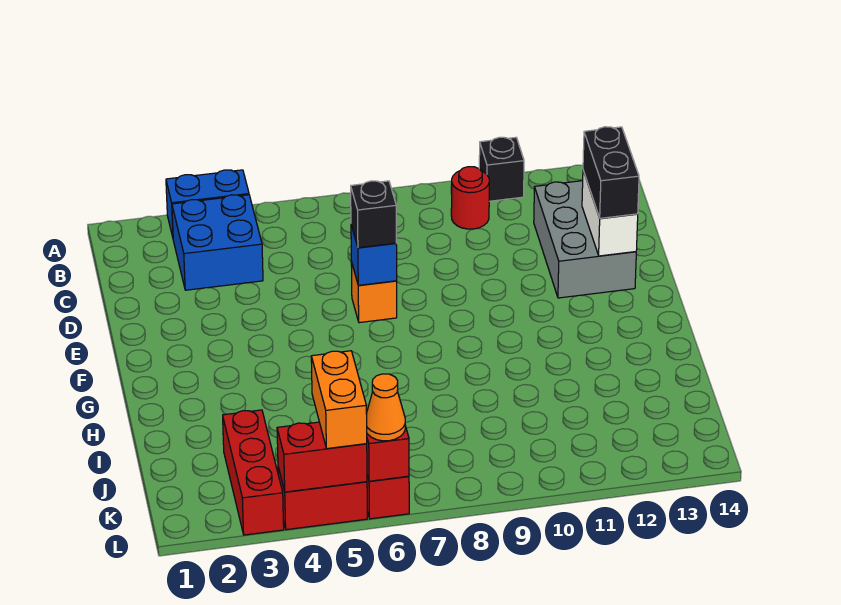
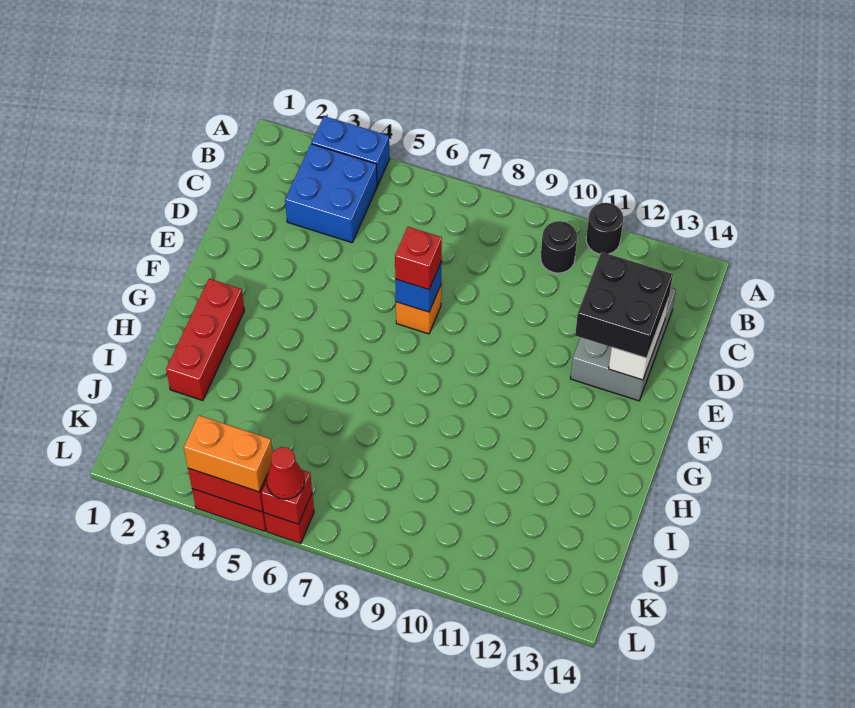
black 1x1 brick [479,137,524,201] -> black 1x1 round brick [586,203,623,254]
red 1x1 round brick [451,167,489,229] -> black 1x1 round brick [541,221,577,273]
black 1x2 brick [583,127,639,218] -> black 2x2 brick [575,252,673,358]
black 1x1 brick [351,181,396,248] -> red 1x1 brick [395,227,442,290]
red 1x3 brick [223,410,284,535] -> red 1x3 brick moved to [166,279,244,400]
orange 1x2 brick [311,351,367,449] -> orange 1x2 brick turned to [184,415,273,492]
orange 1x1 cone [366,374,405,441] -> red 1x1 cone [266,447,305,499]

